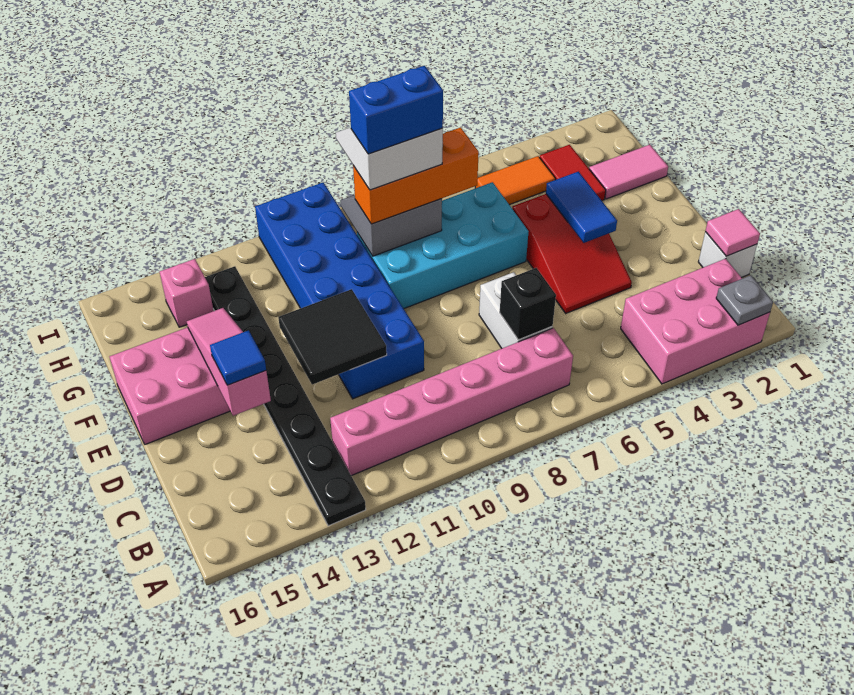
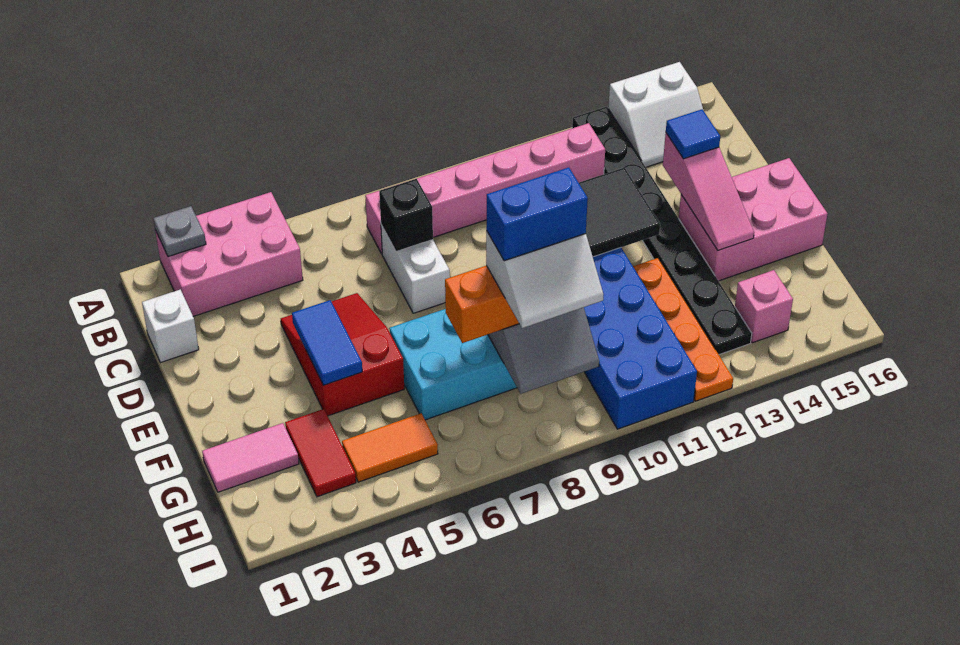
none -> white 2x2 slope [608,62,703,167]
pink 1x1 tile [705,209,760,256] -> none
none -> orange 1x4 plate [633,258,733,401]

